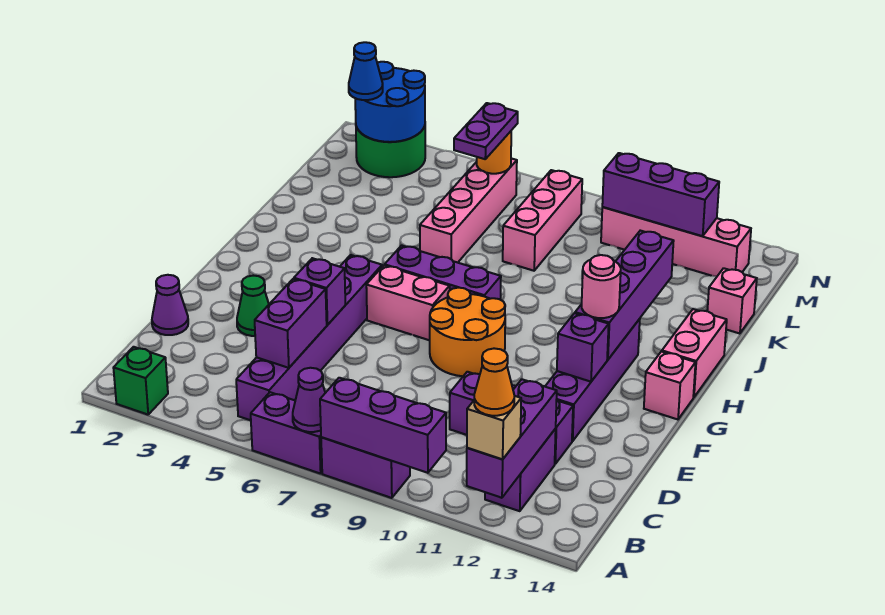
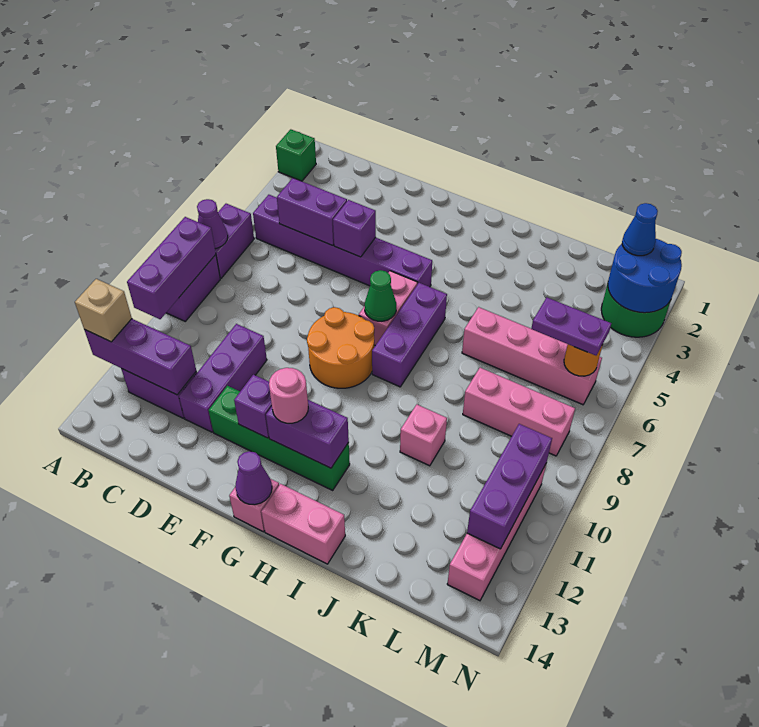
orange 1x1 cone [474,348,514,416] -> none
purple 1x1 cone [152,275,188,335] -> purple 1x1 cone moved to [235,451,272,505]
green 1x1 cone [237,276,269,336] -> green 1x1 cone moved to [365,270,396,321]
purple 1x4 brick [545,319,640,441] -> green 1x4 brick [209,386,350,490]
purple 1x4 brick [575,231,674,360] -> purple 1x2 brick [266,400,349,468]
pink 1x1 brick [707,268,757,334] -> pink 1x1 brick moved to [400,405,447,466]

